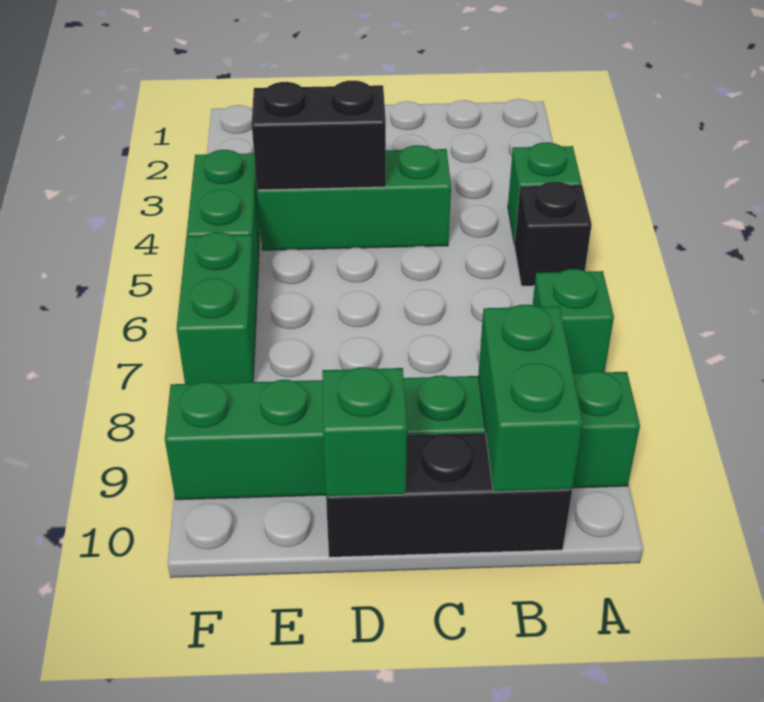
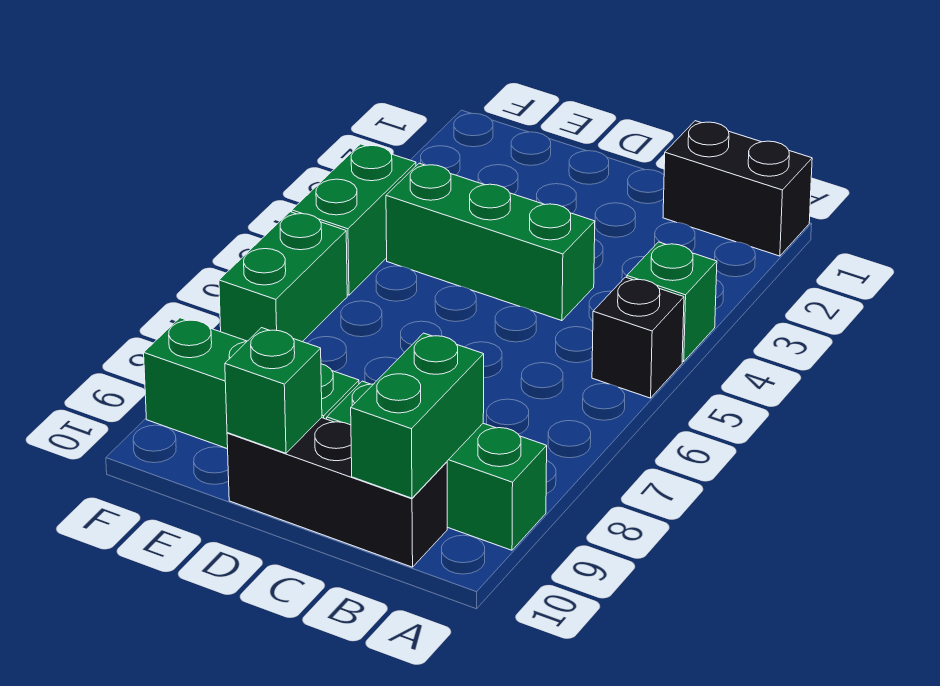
green 1x1 brick [533,269,614,373] -> none
black 1x2 brick [252,81,386,190] -> black 1x2 brick moved to [663,121,812,256]

